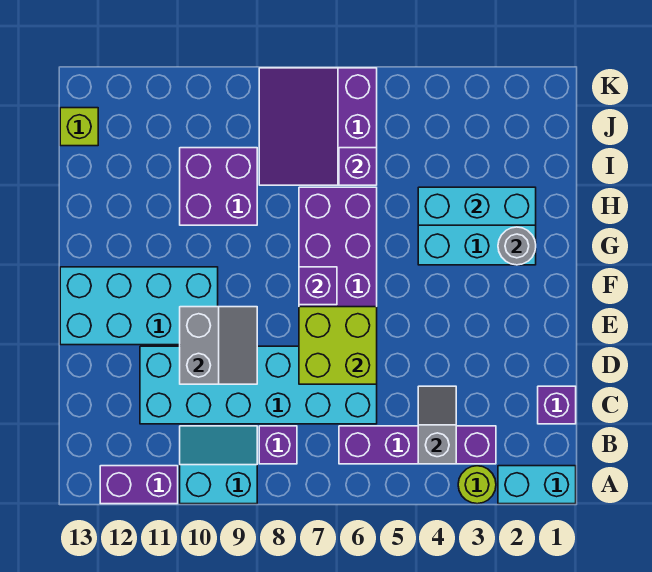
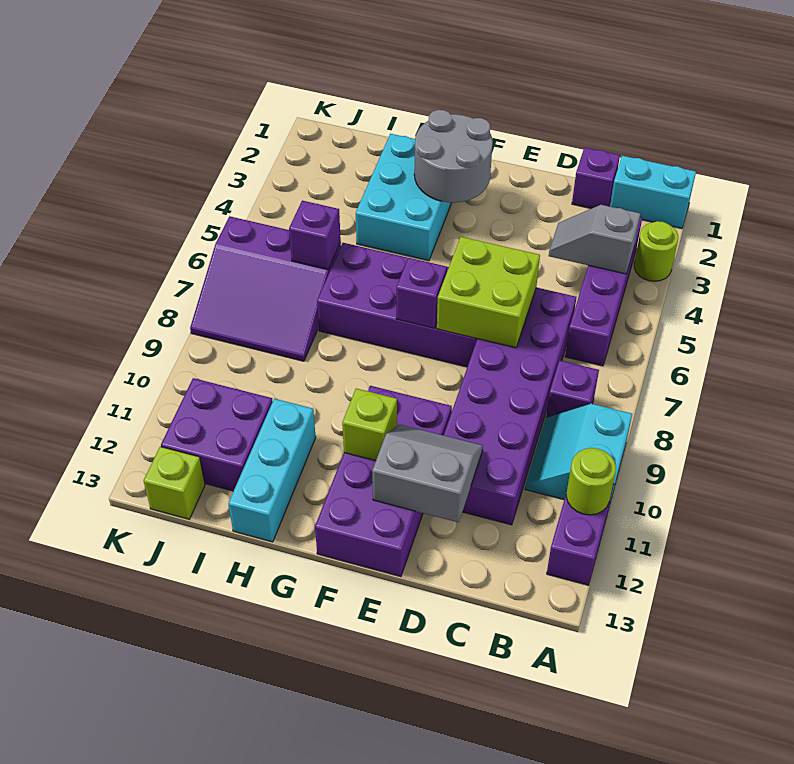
cyan 1x2 brick [498,466,576,504] -> cyan 1x2 brick turned to [610,156,696,229]
none -> lime 1x1 round brick [566,448,616,515]
cyan 2x6 brick [140,346,377,424] -> purple 2x6 brick [444,287,576,525]
grey 2x2 slope [180,307,257,384] -> grey 2x2 slope moved to [372,424,483,523]
cyan 2x4 brick [60,267,218,345] -> purple 2x4 brick [315,386,452,577]
none -> lime 1x1 brick [342,389,397,461]
grey 1x1 round brick [498,227,536,265] -> grey 2x2 round brick [414,110,493,203]
cyan 1x3 brick [418,187,536,225] -> cyan 1x3 brick moved to [228,399,316,542]
purple 2x2 brick [180,148,257,225] -> purple 2x2 brick moved to [161,378,273,491]

